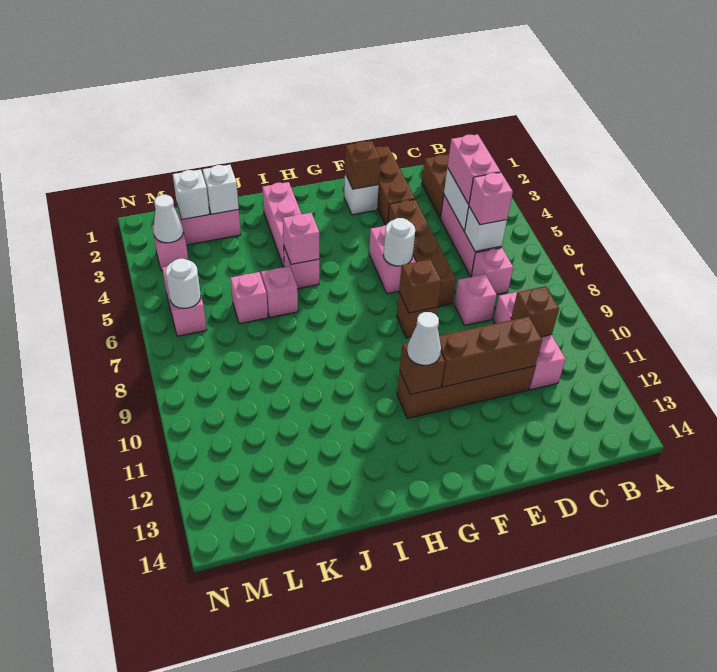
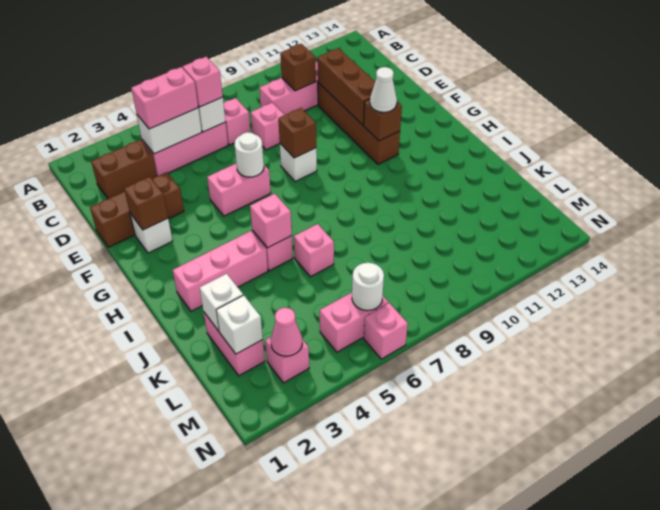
brown 1x4 brick [388,199,456,307] -> none
brown 1x1 brick [397,293,438,338] -> white 1x1 brick [280,144,317,181]
pink 1x1 brick [230,272,268,324] -> pink 1x1 brick moved to [364,303,408,359]
white 1x1 cone [153,195,183,243] -> pink 1x1 cone [271,308,302,356]

